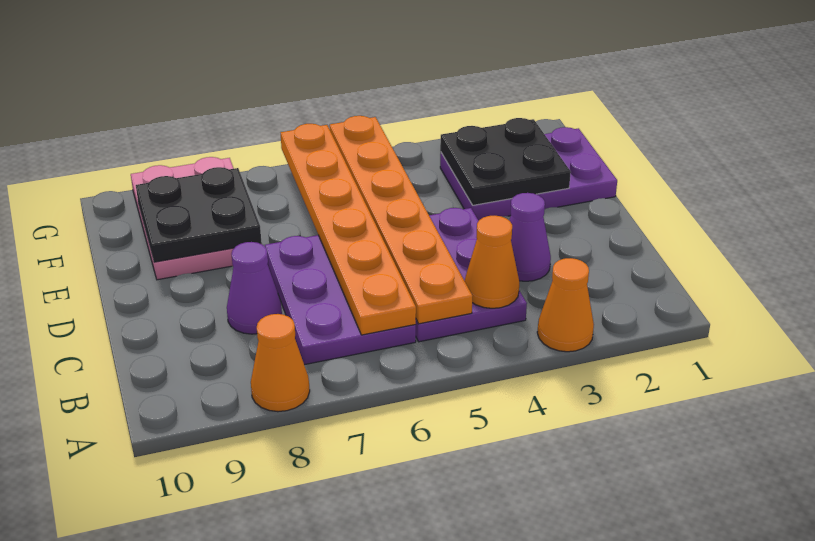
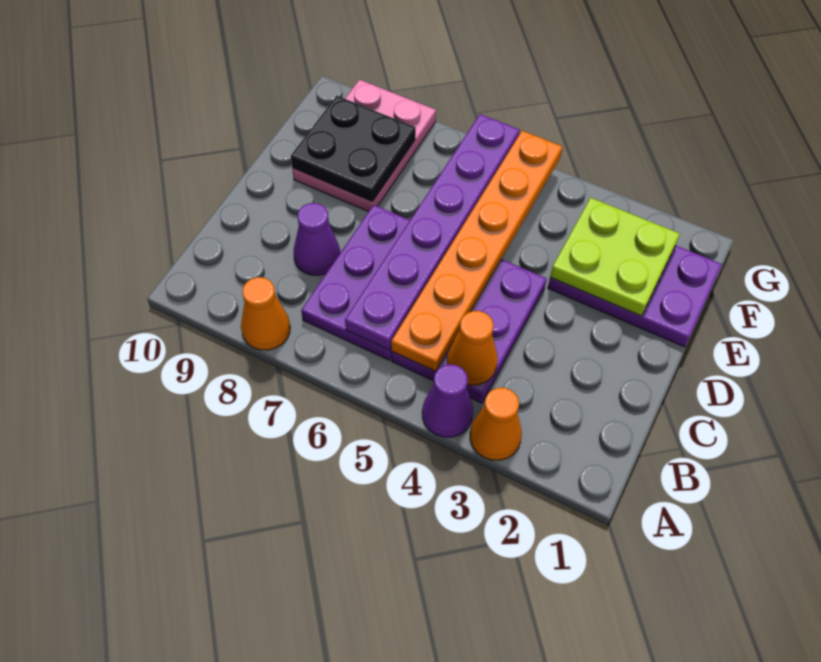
orange 1x6 plate [281,124,416,335] -> purple 1x6 plate [345,114,520,350]
purple 1x1 cone [509,193,551,281] -> purple 1x1 cone moved to [422,364,473,437]
black 2x2 plate [441,118,571,205] -> lime 2x2 plate [550,198,680,316]

